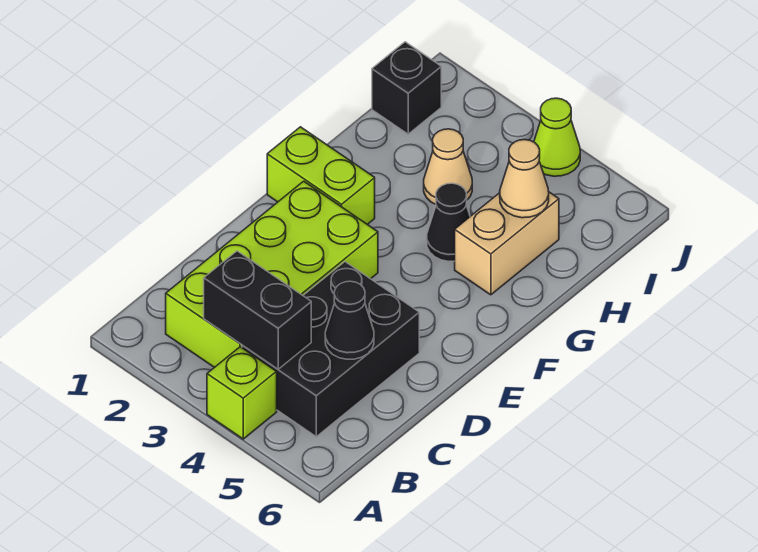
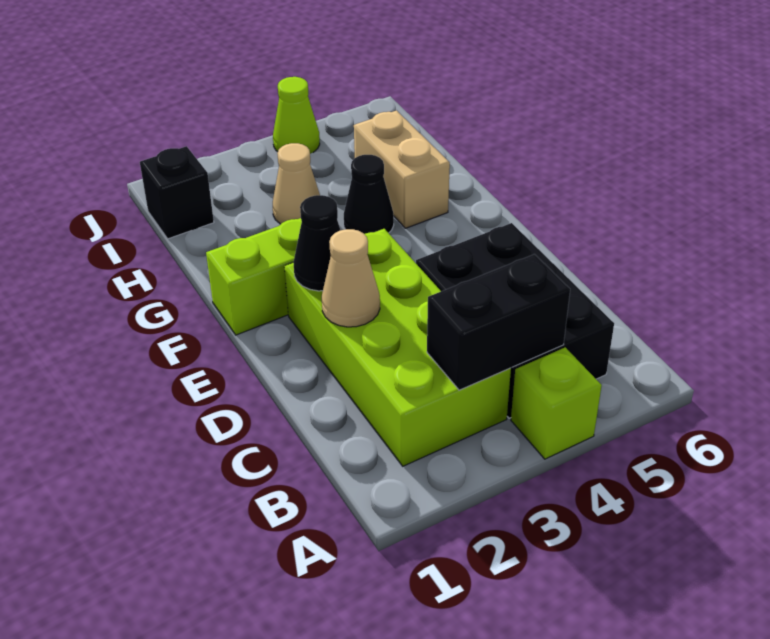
black 1x1 cone [325,281,374,359] -> black 1x1 cone moved to [294,195,340,291]
tan 1x1 cone [500,140,549,218] -> tan 1x1 cone moved to [322,229,380,327]

